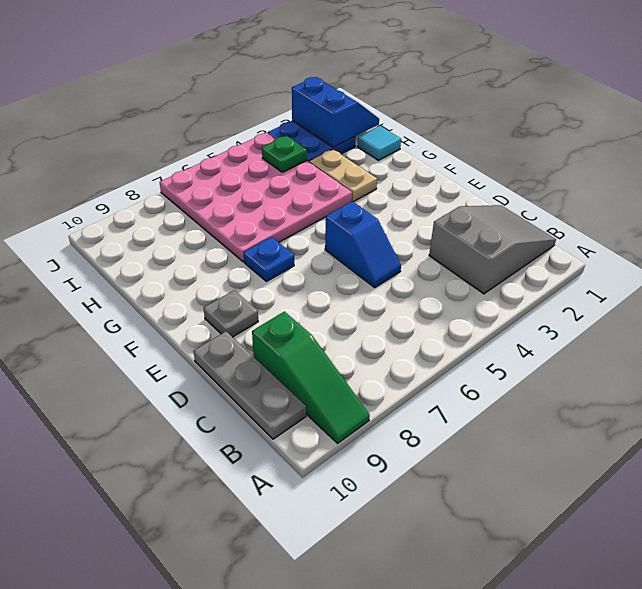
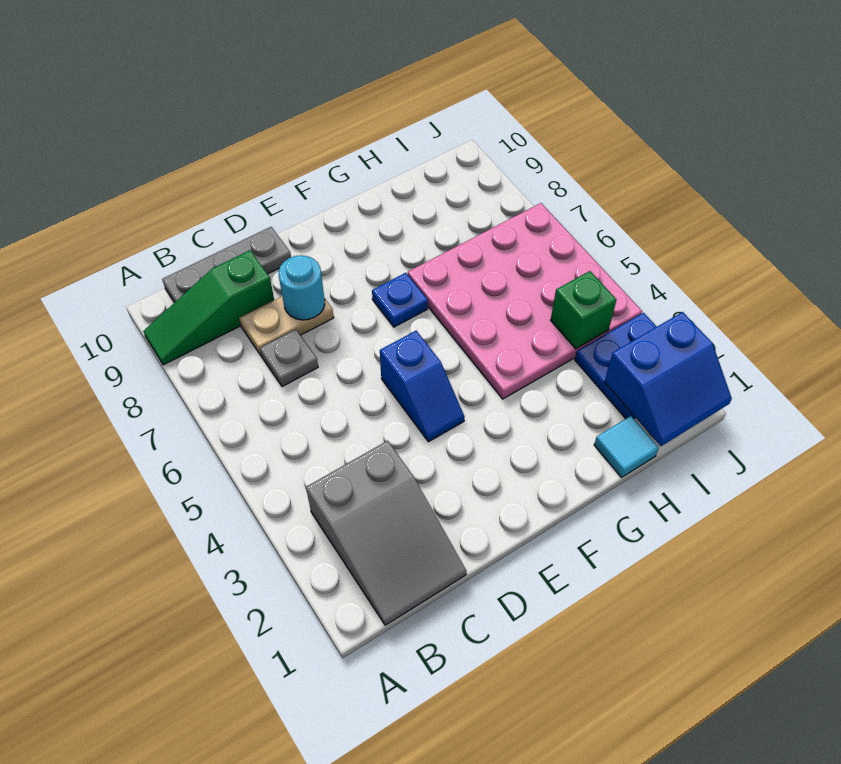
blue 1x2 slope [325,201,401,287] -> blue 1x2 slope turned to [380,331,464,442]
none -> cyan 1x1 round brick [279,255,325,320]
grey 1x1 plate [204,290,258,337] -> grey 1x1 plate moved to [260,330,318,387]
tan 1x2 plate [309,149,377,202] -> tan 1x2 plate moved to [239,297,334,355]
green 1x1 plate [262,136,307,172] -> green 1x1 brick [551,271,616,349]

